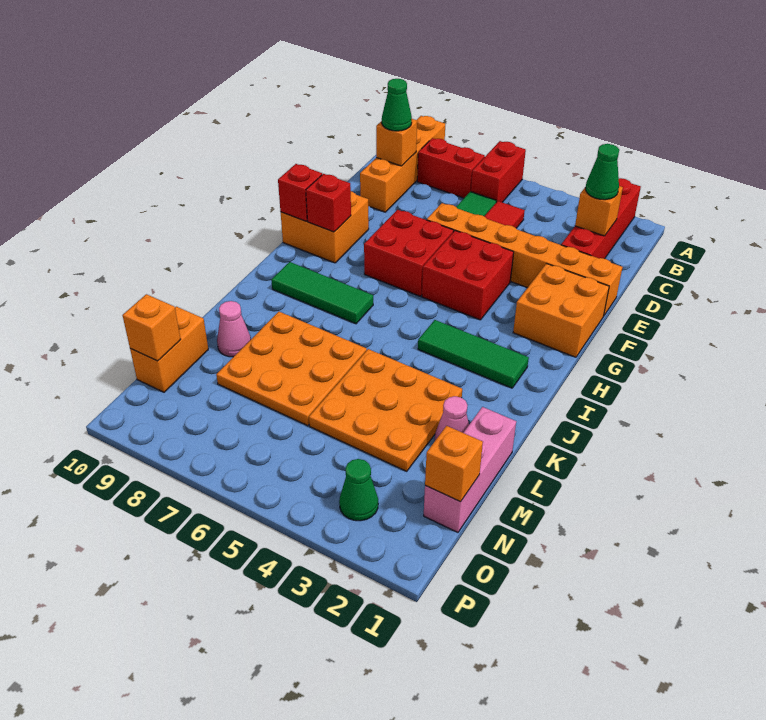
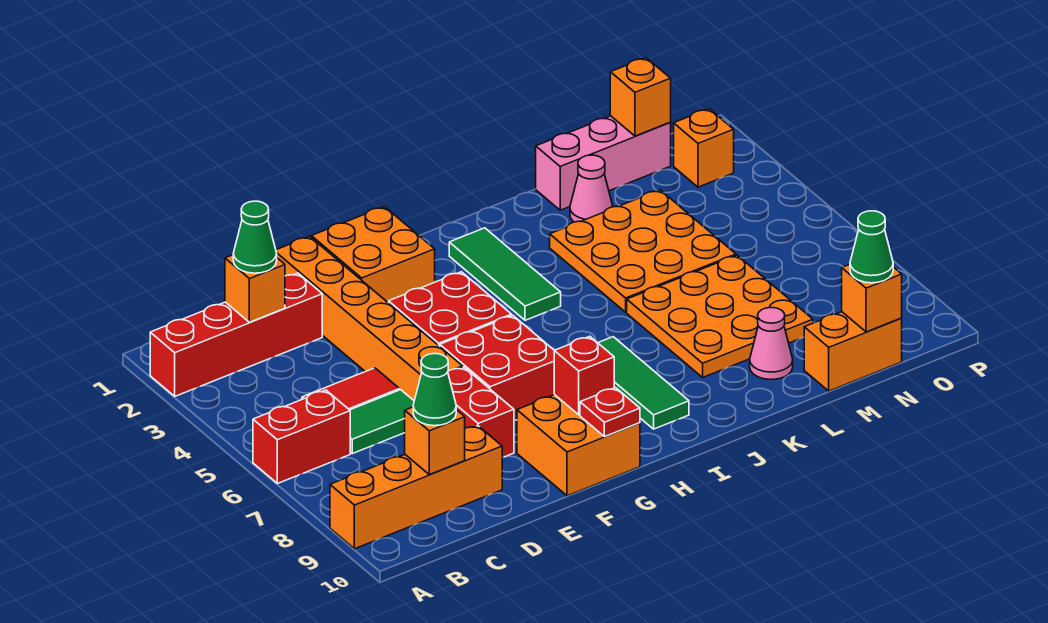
red 1x2 brick [417,138,485,198] -> red 1x2 brick moved to [448,367,514,458]
red 1x1 brick [278,164,322,221] -> red 1x1 plate [580,388,640,437]
none -> orange 1x1 brick [674,109,734,187]
green 1x1 cone [339,459,378,521] -> green 1x1 cone moved to [850,211,893,283]

